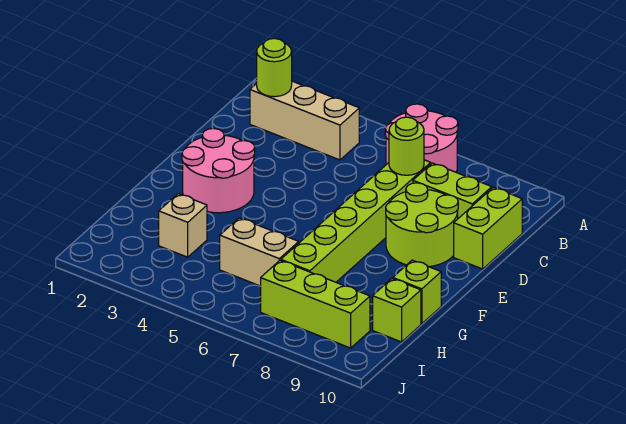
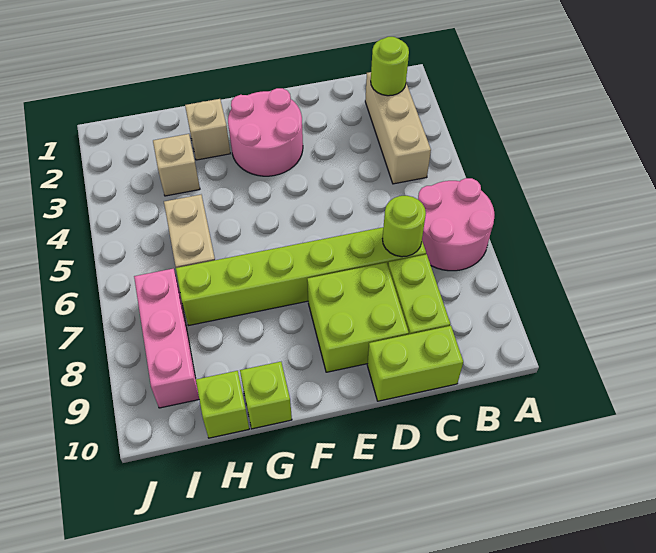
lime 2x2 round brick [386,183,458,267] -> lime 2x2 brick [307,262,409,372]
none -> tan 1x1 brick [185,99,230,160]
lime 1x3 brick [261,260,370,348] -> pink 1x3 brick [134,269,199,408]

